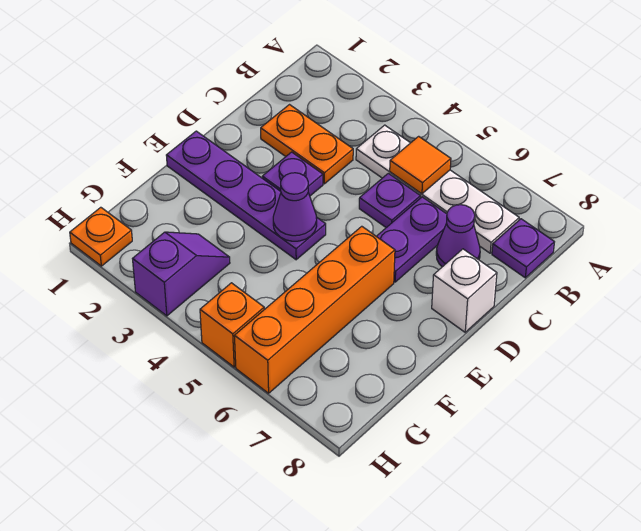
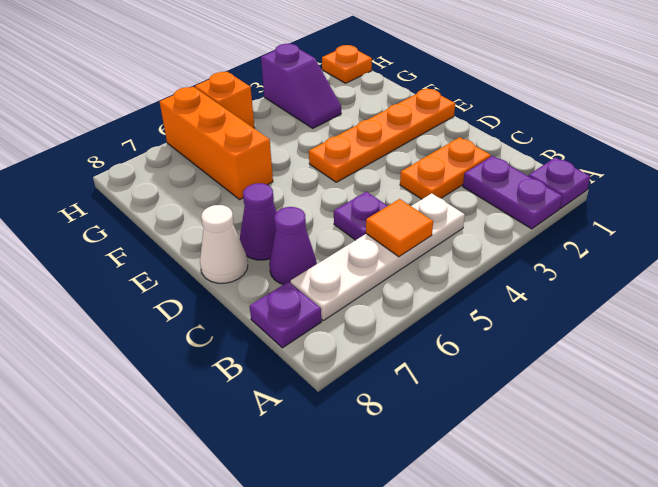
purple 1x2 plate [376,197,447,282] -> purple 1x2 plate moved to [463,156,562,229]
purple 1x1 plate [262,152,323,196] -> purple 1x1 plate moved to [529,157,590,208]
white 1x1 brick [432,249,497,332] -> white 1x1 cone [200,205,248,283]
purple 1x4 plate [166,131,326,260] -> orange 1x4 plate [309,88,455,182]
purple 1x1 cone [273,173,317,241] -> purple 1x1 cone moved to [240,183,277,260]
orange 1x4 brick [234,226,395,393] -> orange 1x3 brick [160,87,273,199]

